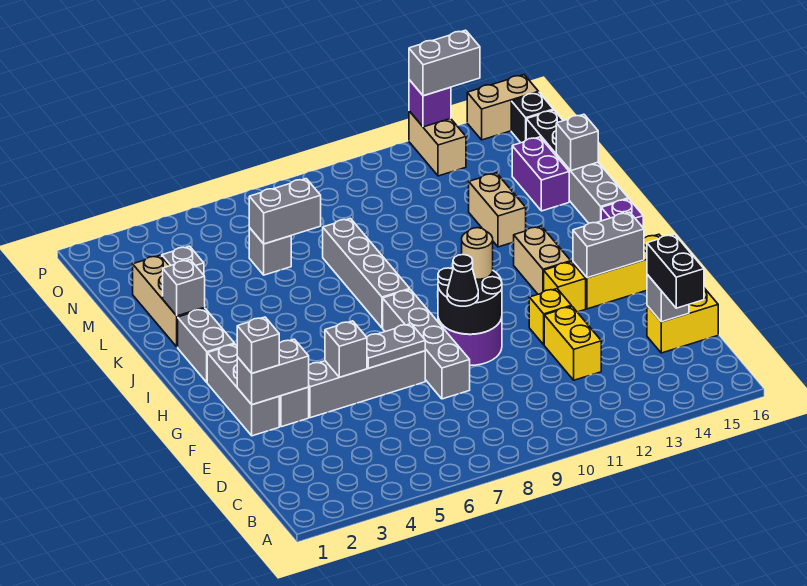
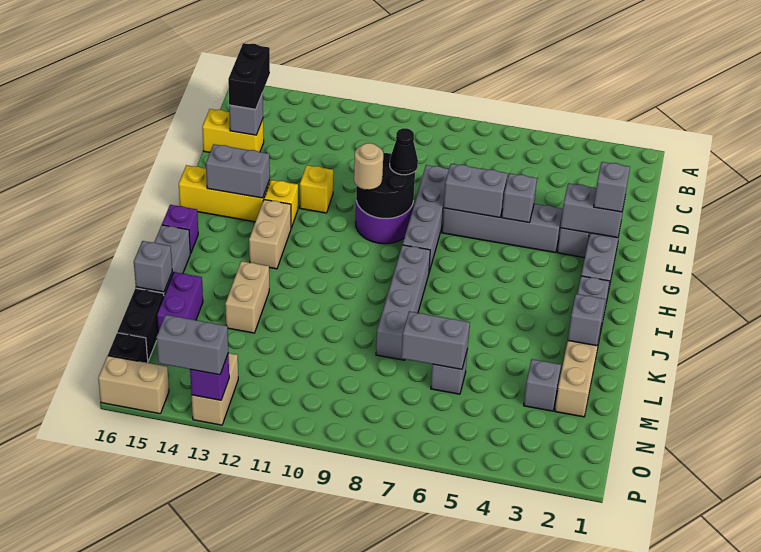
yellow 1x2 brick [544,306,601,380] -> none
grey 1x2 plate [367,324,425,368] -> grey 1x2 brick [444,164,508,217]

